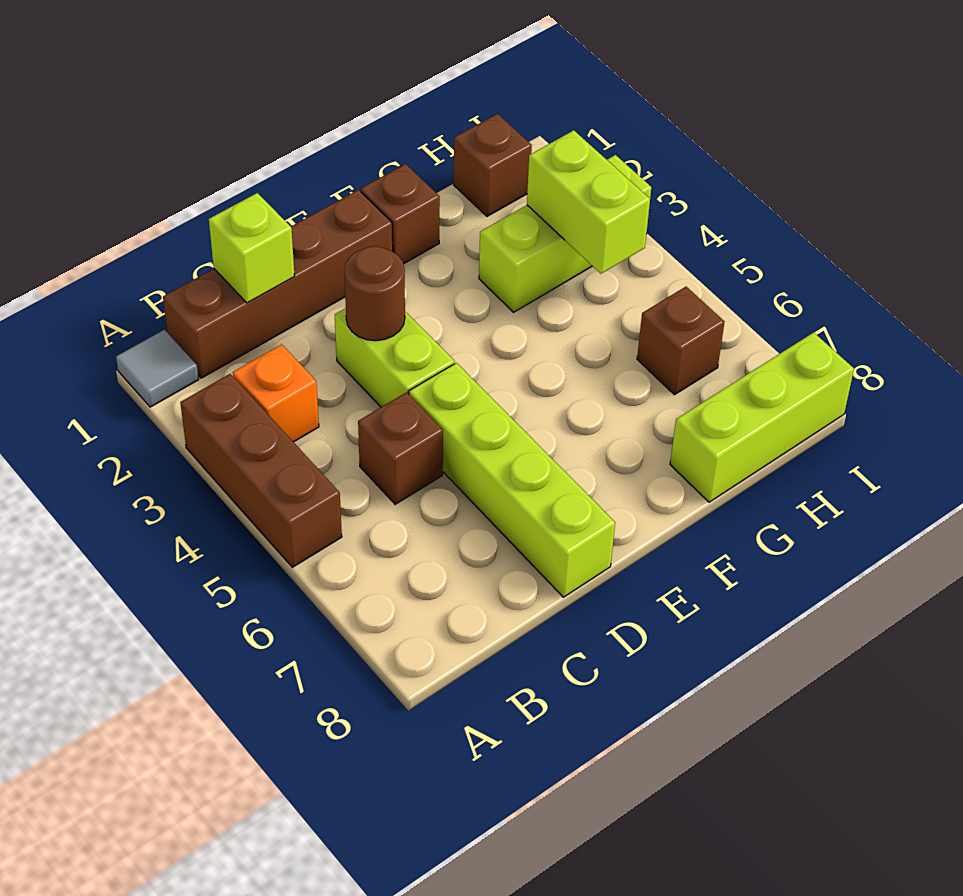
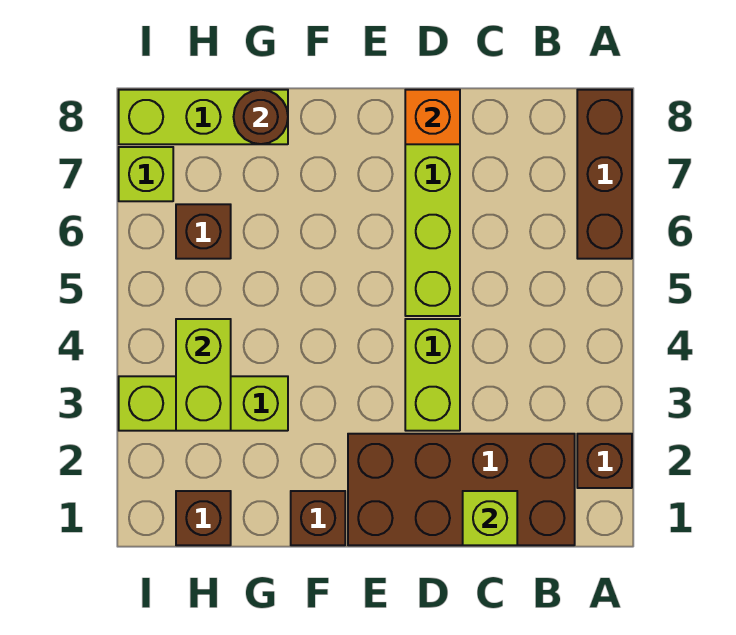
grey 1x1 tile [116,330,199,407] -> none
brown 1x3 brick [180,374,342,567] -> brown 1x3 brick moved to [577,90,632,259]
brown 1x4 brick [163,190,393,378] -> brown 2x4 brick [348,434,575,545]
orange 1x1 brick [233,344,319,442] -> orange 1x1 brick moved to [405,90,460,144]
brown 1x1 brick [358,392,443,504] -> brown 1x1 brick moved to [577,434,632,488]
brown 1x1 round brick [344,246,405,341] -> brown 1x1 round brick moved to [234,90,288,144]
none -> lime 1x1 brick [119,147,173,201]

